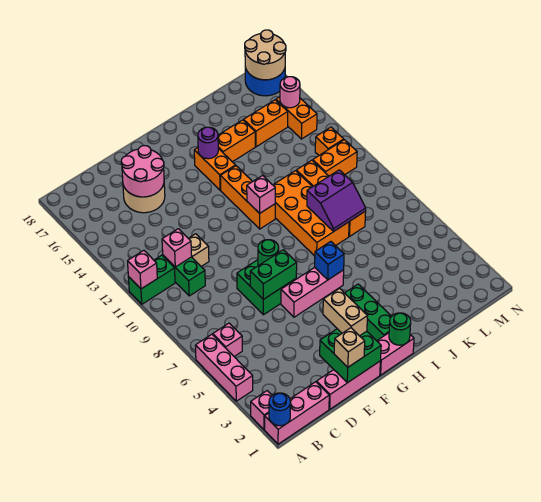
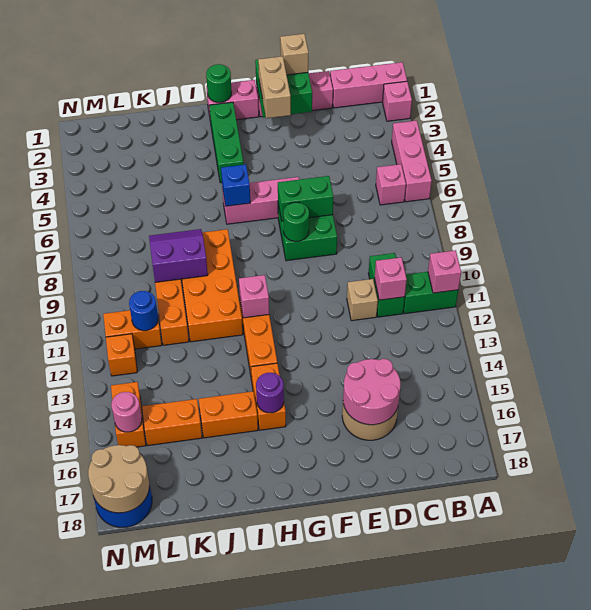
blue 1x1 round brick [269,393,291,426] -> blue 1x1 round brick moved to [129,291,158,331]

